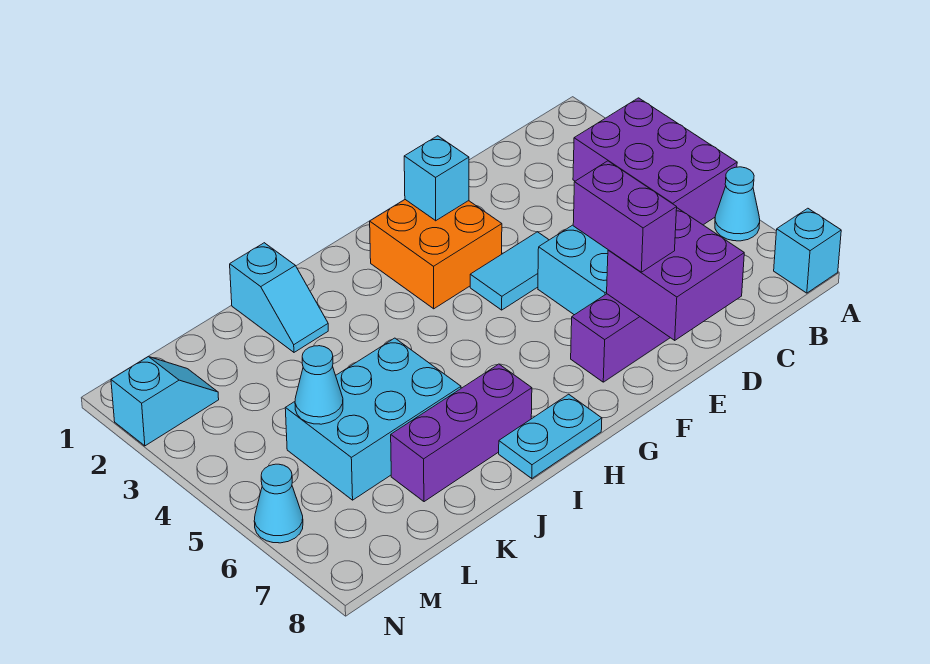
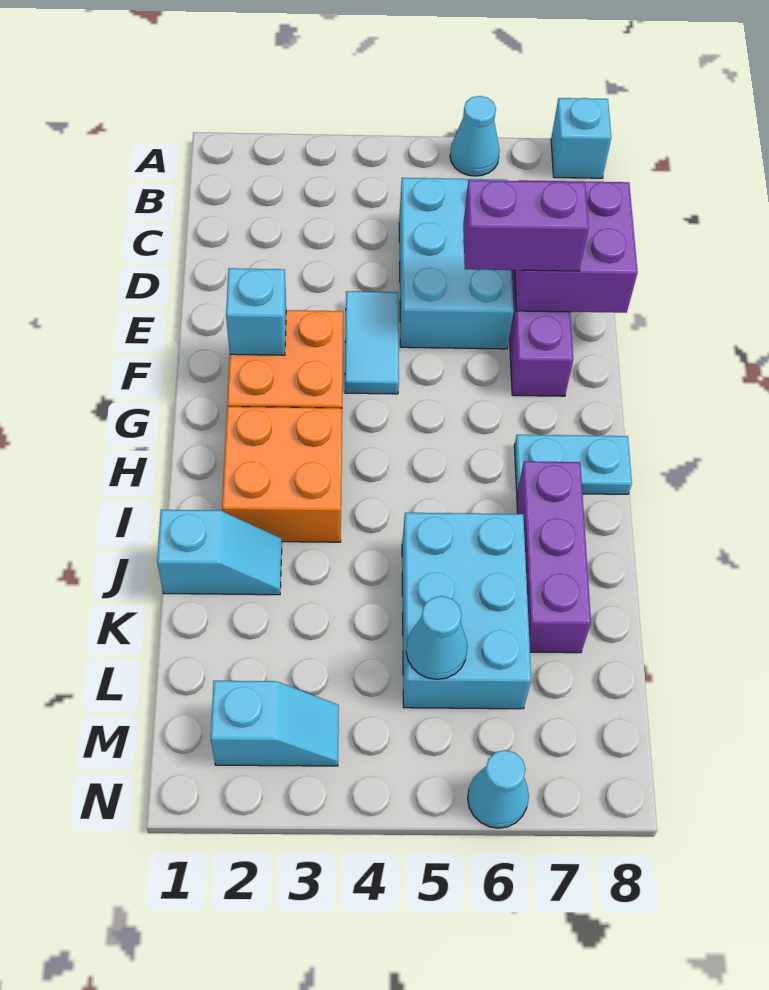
purple 2x3 brick [573,98,737,225] -> none
none -> orange 2x2 brick [222,407,342,542]
cyan 1x2 plate [499,394,602,478] -> cyan 1x2 plate turned to [514,435,632,494]
cyan 1x2 slope [111,357,219,446] -> cyan 1x2 slope turned to [211,681,339,766]

